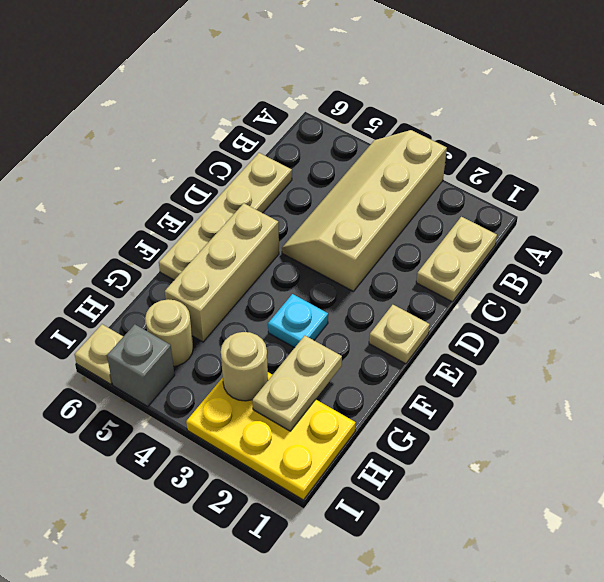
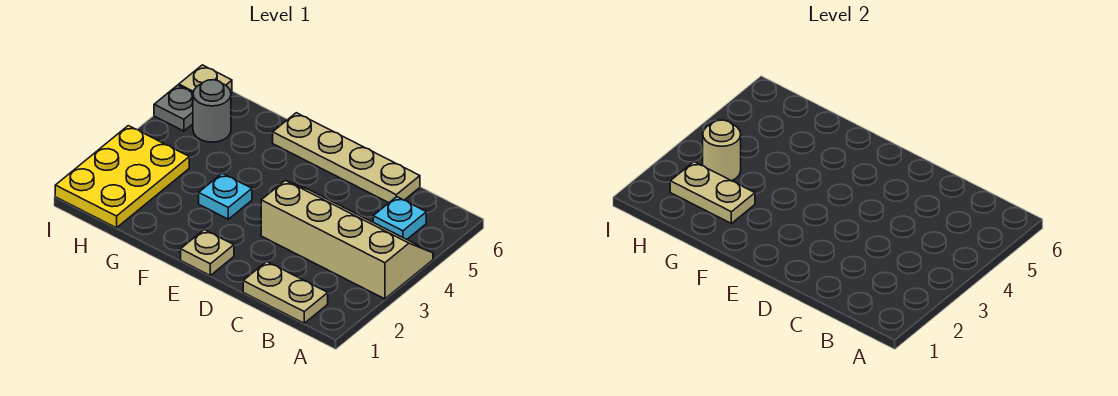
none -> cyan 1x1 plate [373,197,426,239]
tan 1x3 brick [165,203,279,342] -> none
tan 1x1 round brick [145,299,193,366] -> grey 1x1 round brick [193,80,231,142]
grey 1x1 brick [107,324,175,406] -> grey 1x1 plate [154,85,193,131]

